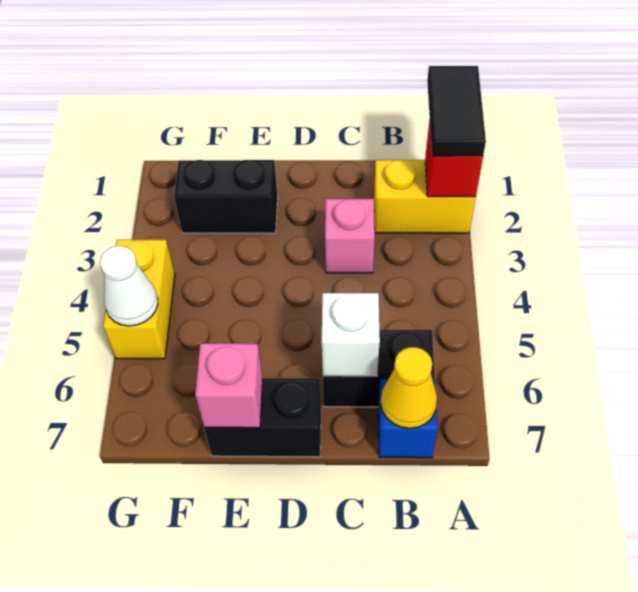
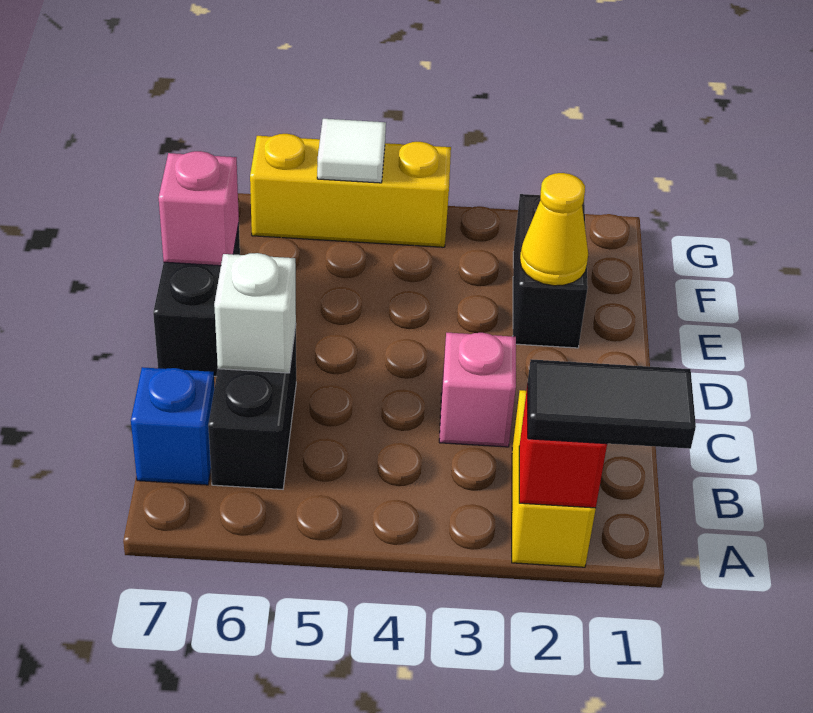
yellow 1x1 cone [381,347,437,429] -> yellow 1x1 cone moved to [520,173,588,286]
yellow 1x2 brick [103,240,175,359] -> yellow 1x3 brick [250,134,451,247]
white 1x1 cone [100,246,158,326] -> white 1x1 tile [317,119,386,183]

